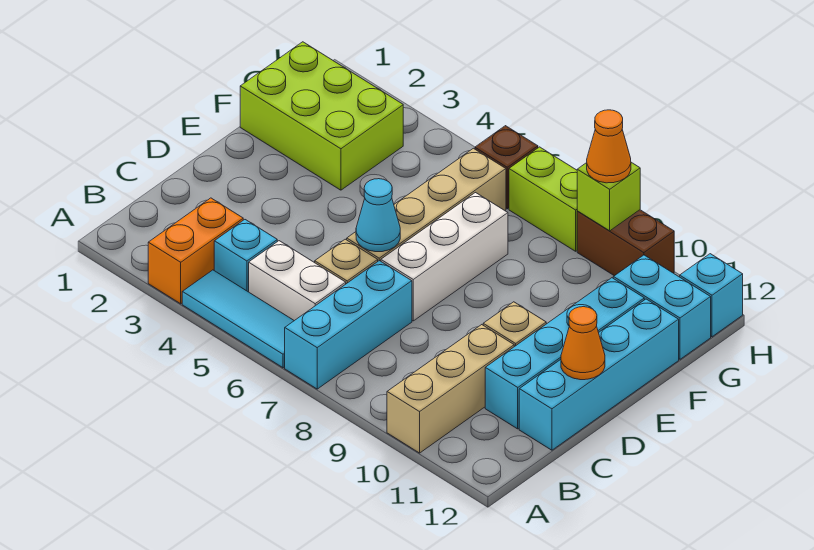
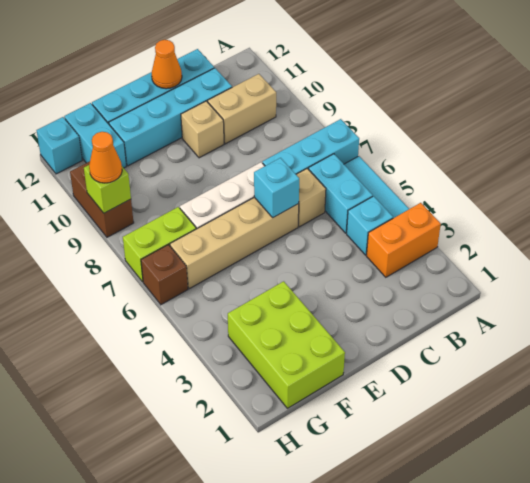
tan 1x3 brick [387,325,514,453] -> tan 1x2 brick [208,74,276,144]
white 1x2 brick [249,241,346,321] -> cyan 1x2 brick [309,154,373,233]
cyan 1x1 cone [356,179,400,252] -> cyan 1x1 brick [254,158,299,218]
lime 1x2 brick [509,147,577,251] -> lime 1x2 brick turned to [123,207,196,282]

